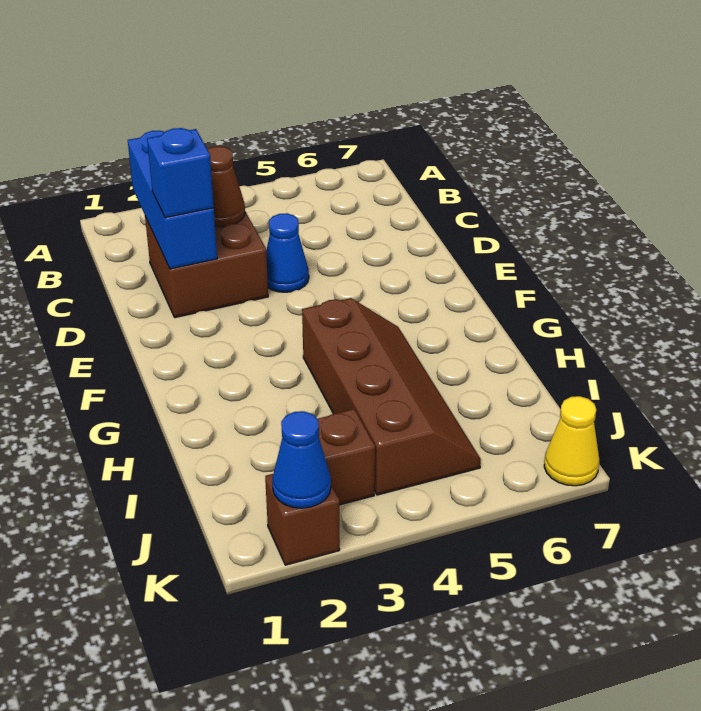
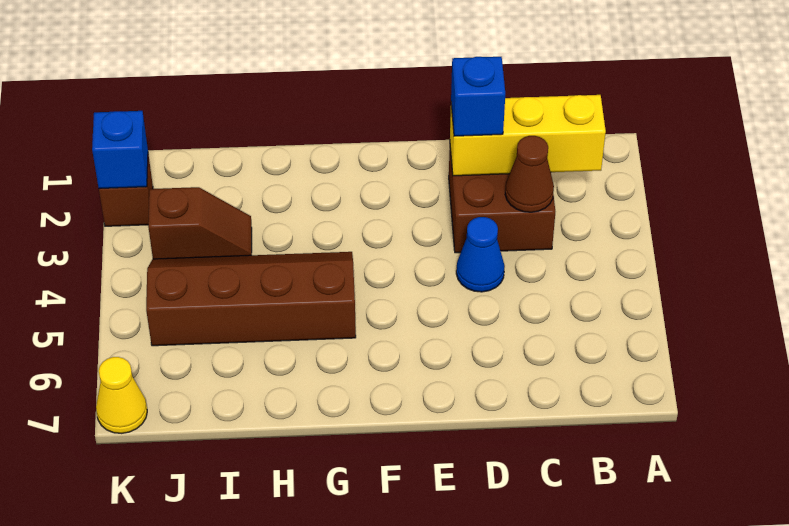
blue 1x3 brick [128,131,217,269] -> yellow 1x3 brick [450,95,606,176]
brown 2x4 slope [302,298,481,495] -> brown 2x4 slope turned to [146,252,356,346]
blue 1x1 cone [272,411,331,508] -> blue 1x1 brick [92,111,148,189]

